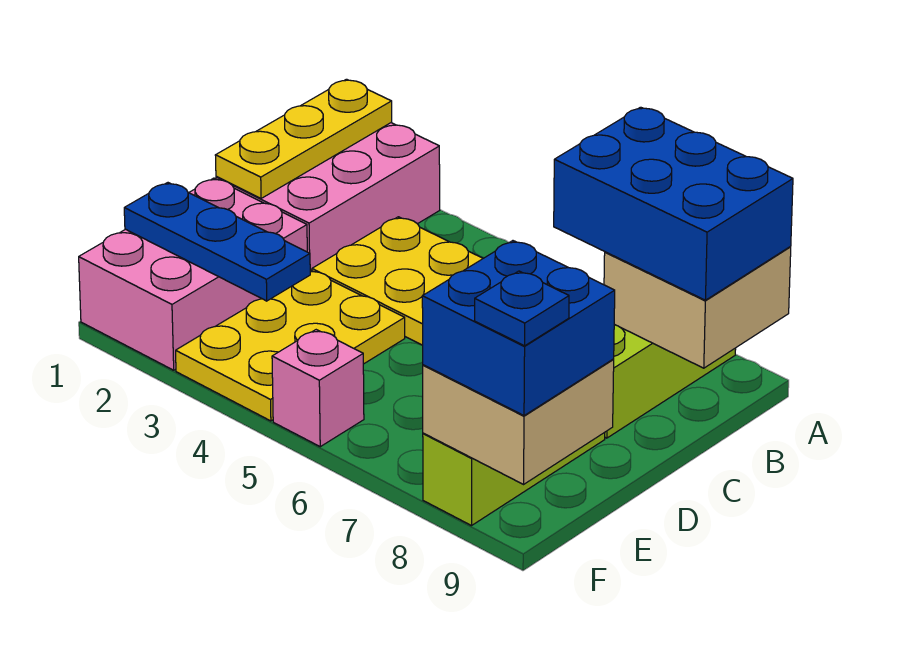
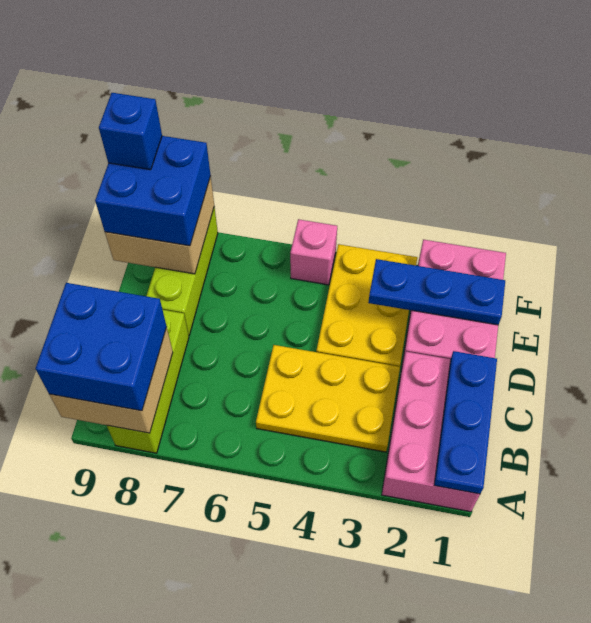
yellow 1x3 plate [215,79,392,198] -> blue 1x3 plate [434,351,497,494]
blue 2x3 brick [554,107,793,300] -> blue 2x2 brick [36,283,167,411]
blue 1x1 plate [475,271,569,346] -> blue 1x1 brick [99,93,162,170]

